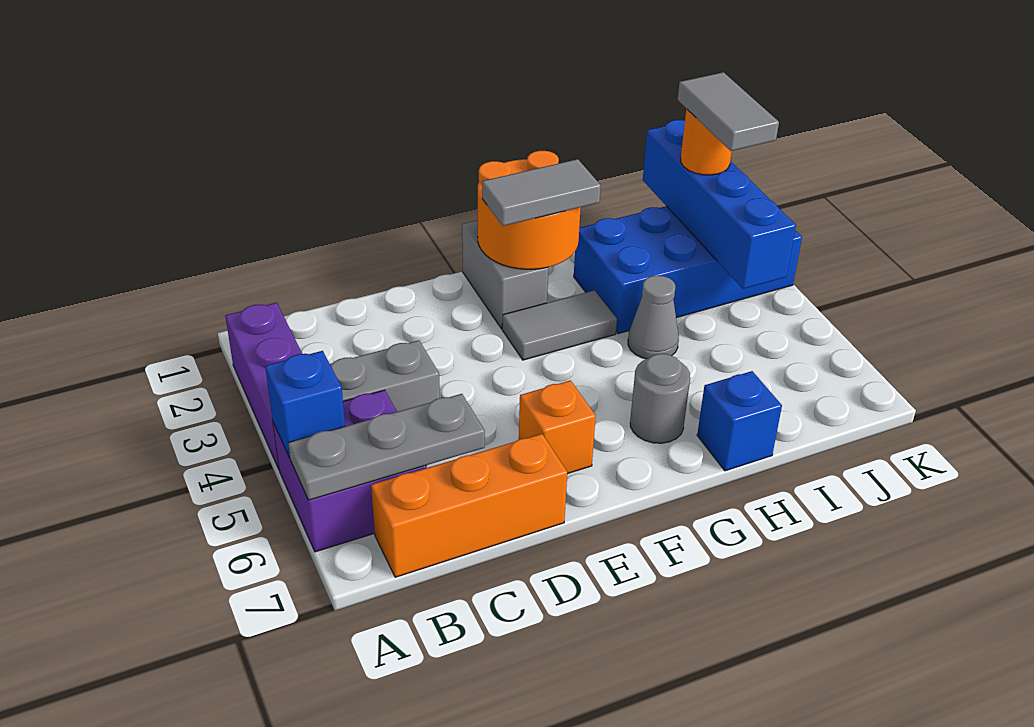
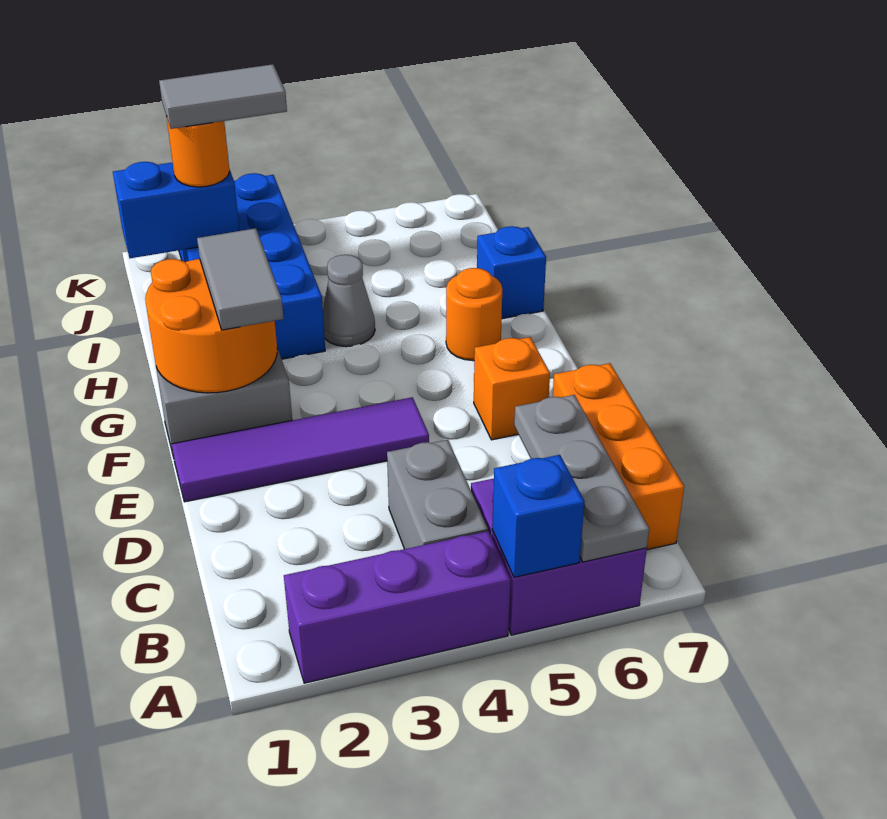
none -> purple 1x4 tile [172,397,429,502]
grey 1x2 tile [502,290,617,360] -> none
grey 1x1 round brick [630,354,690,443] -> orange 1x1 round brick [446,268,502,361]
blue 1x4 brick [643,120,796,289] -> blue 1x2 brick [113,162,240,258]

